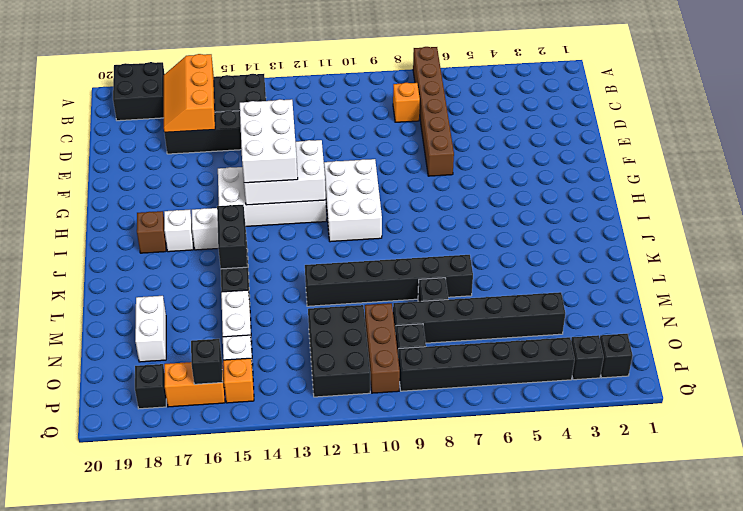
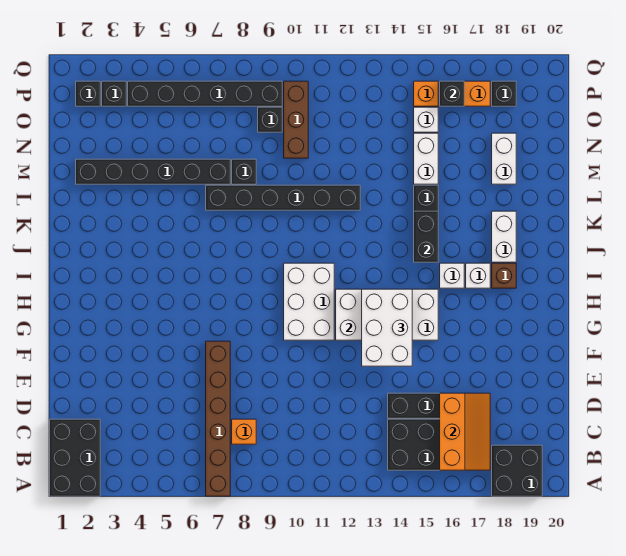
none -> white 1x2 brick [492,211,516,262]
black 1x6 brick [393,292,565,343] -> black 1x6 brick moved to [76,159,230,184]
black 2x3 brick [308,305,370,397] -> black 2x3 brick moved to [50,419,100,496]

